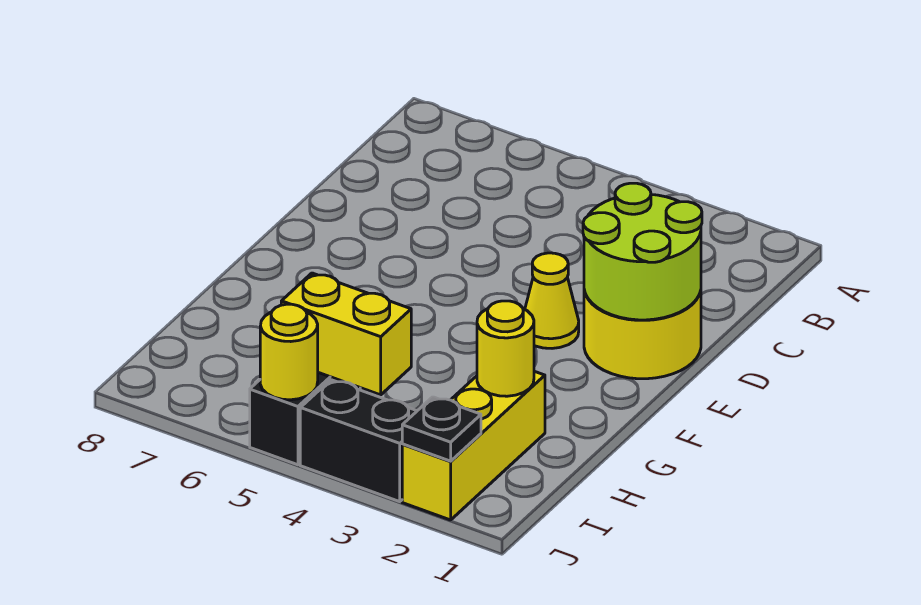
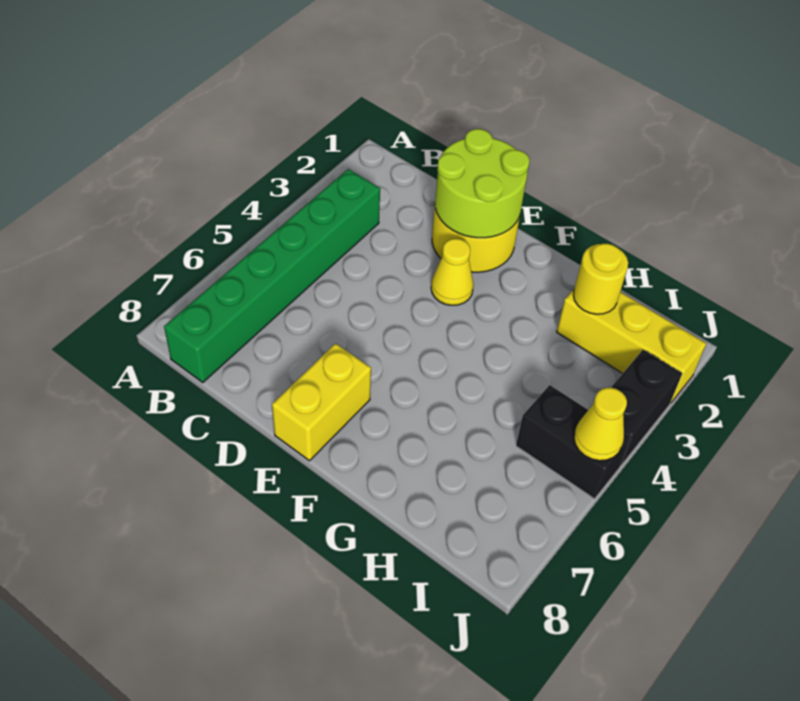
none -> green 1x6 brick [164,169,380,382]
yellow 1x2 brick [281,273,411,395] -> yellow 1x2 brick moved to [272,344,371,461]
black 1x1 plate [402,397,481,461] -> none
yellow 1x1 round brick [260,304,318,400] -> yellow 1x1 cone [574,388,627,461]

